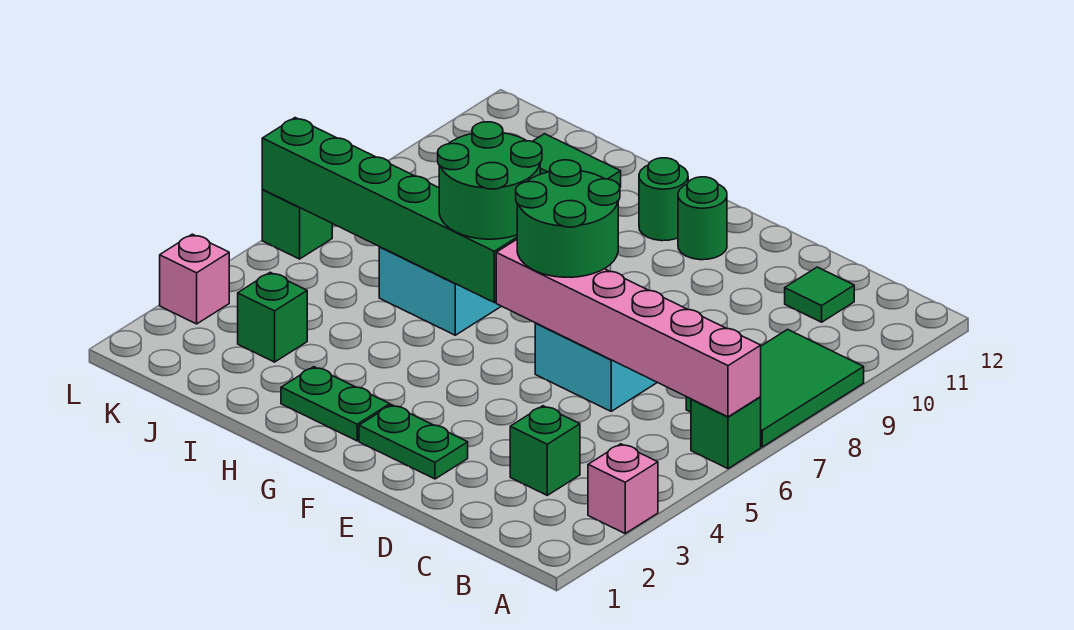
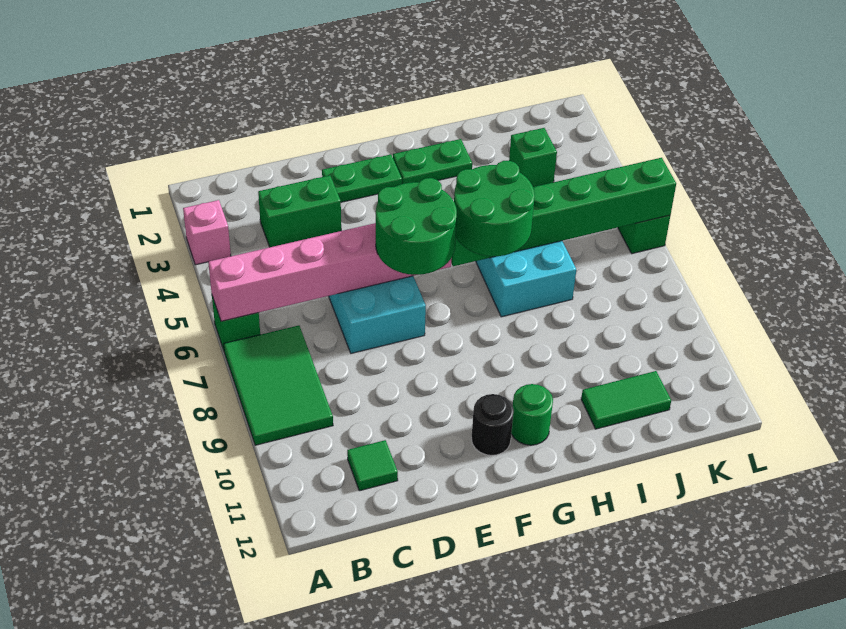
green 1x1 brick [510,406,580,495] -> green 1x2 brick [258,175,341,247]
green 1x1 round brick [678,177,727,260] -> black 1x1 round brick [471,394,514,455]
pink 1x1 brick [160,234,229,324] -> none

